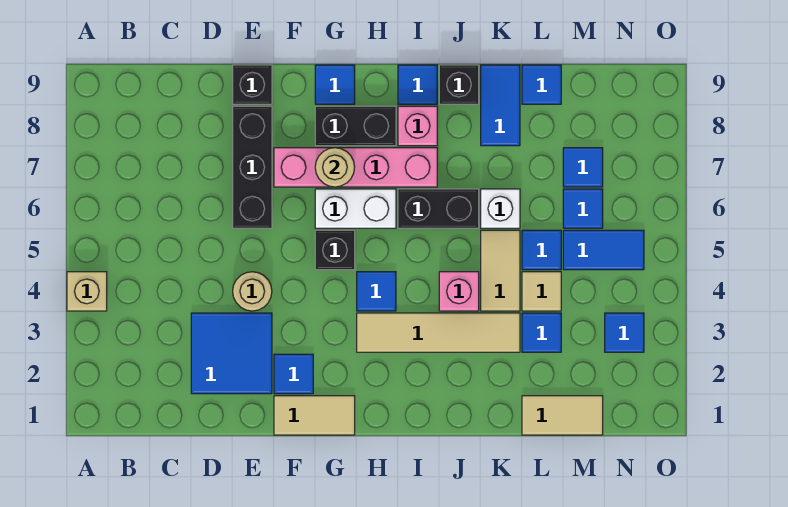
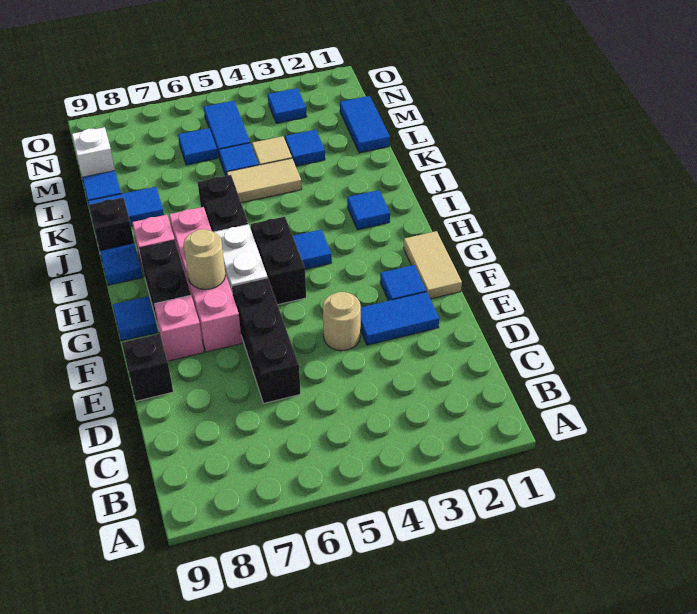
tan 1x1 brick [67,272,107,311] -> none
blue 2x2 tile [191,313,272,394] -> blue 1x2 tile [360,292,439,345]
black 1x3 brick [233,106,272,228] -> black 1x3 brick turned to [232,278,301,403]
black 1x1 brick [315,230,355,270] -> black 1x2 brick [251,217,306,305]
tan 1x4 tile [357,313,520,352] -> none
pink 1x1 brick [439,272,479,311] -> pink 1x1 brick moved to [154,295,204,361]
white 1x1 brick [481,189,520,228] -> white 1x1 brick moved to [72,127,115,177]
tan 1x2 tile [522,396,603,435] -> blue 1x2 tile [340,96,390,153]
blue 1x1 tile [563,148,603,187] -> blue 1x1 tile moved to [347,190,390,230]

